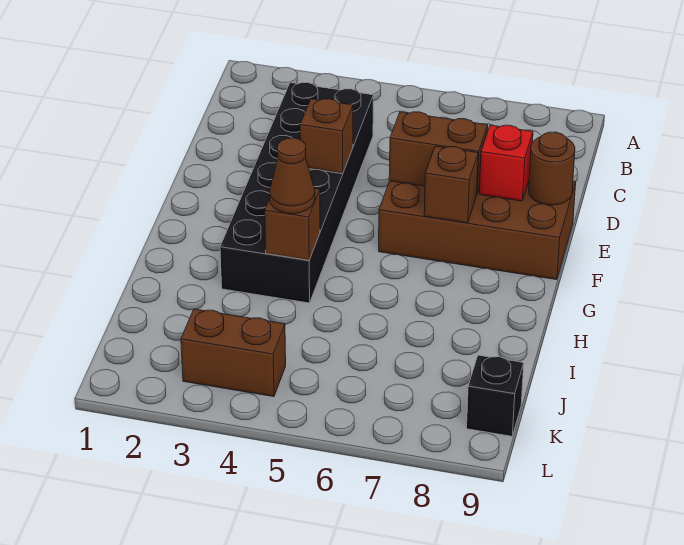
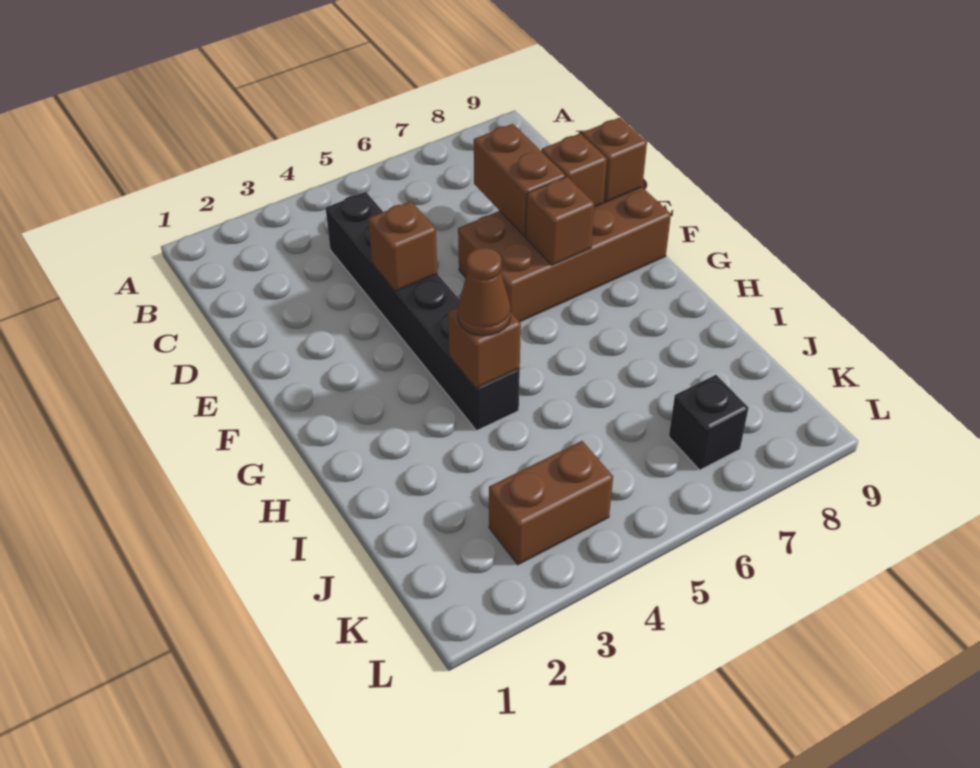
black 2x6 brick [220,83,373,303] -> black 1x6 brick [326,192,520,431]
brown 1x2 brick [389,112,488,193] -> brown 1x2 brick turned to [474,124,566,236]
red 1x1 brick [479,125,533,201] -> brown 1x1 brick [541,134,607,207]
brown 1x1 round brick [529,132,575,205] -> brown 1x1 brick [582,118,647,202]
black 1x1 brick [467,355,524,436] -> black 1x1 brick moved to [669,375,748,470]

